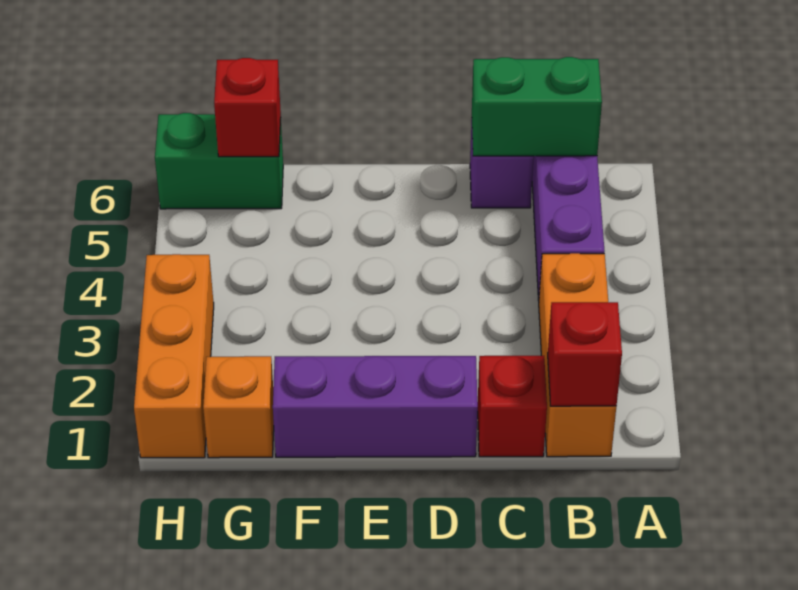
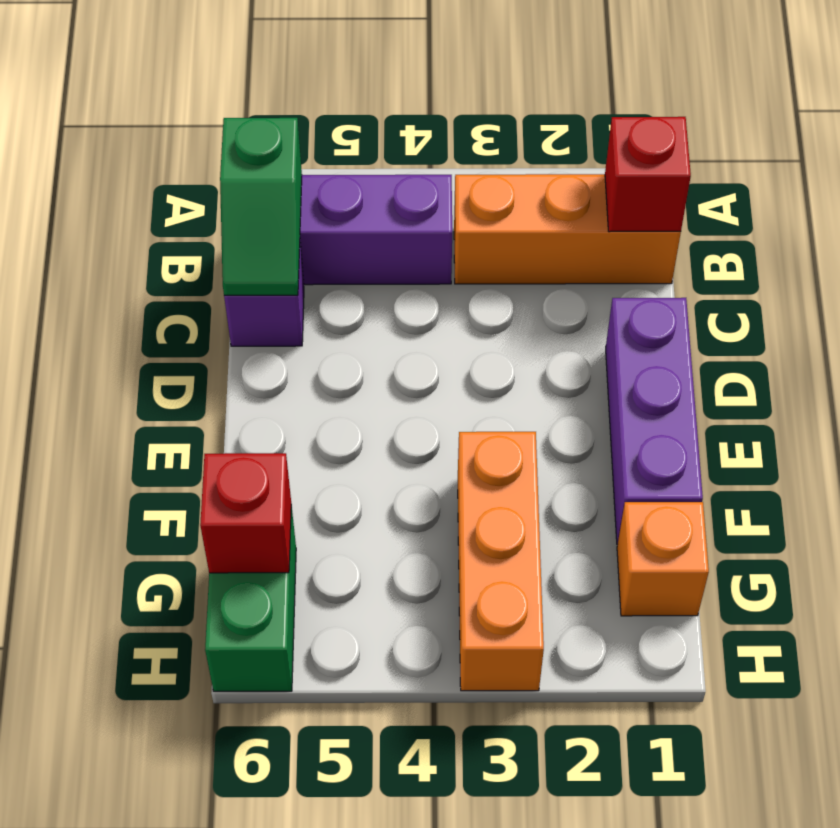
green 1x2 brick [472,57,602,156] -> green 1x2 slope [220,118,302,295]
red 1x1 brick [478,356,547,457] -> none
orange 1x3 brick [134,254,214,458] -> orange 1x3 brick turned to [458,432,544,691]

